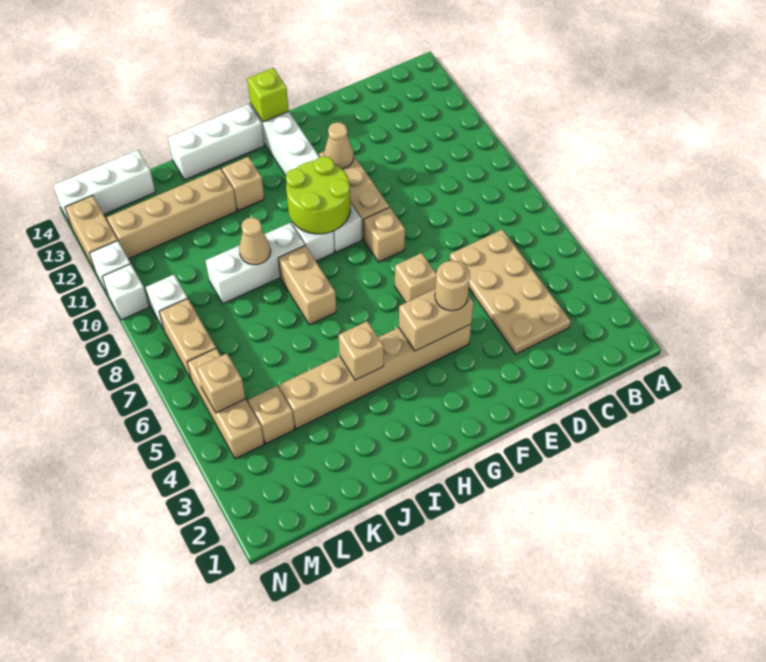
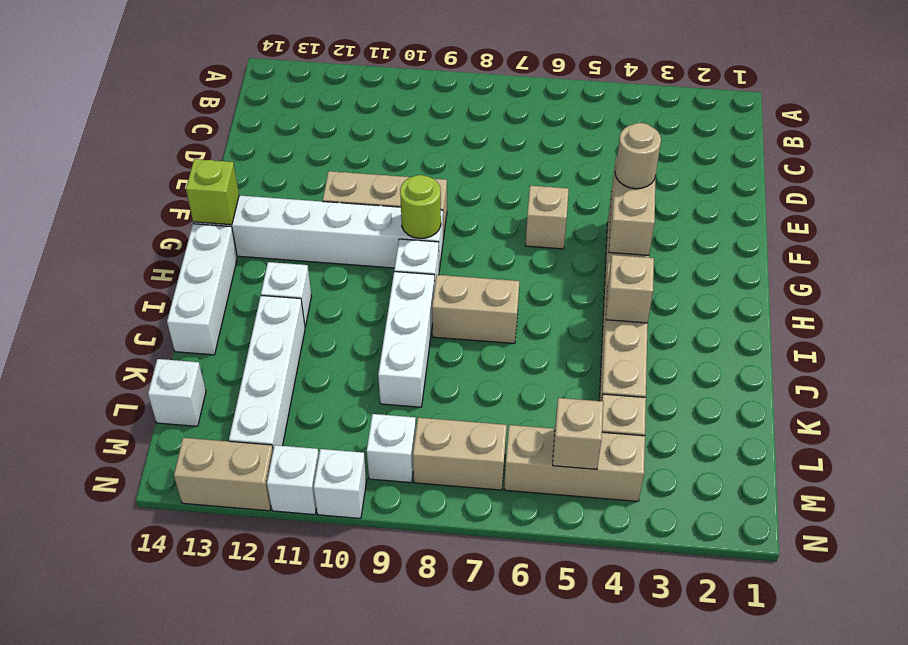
tan 2x4 plate [449,229,571,354] -> none
tan 1x1 brick [364,207,405,262] -> none
tan 1x1 cone [324,122,353,169] -> none
lime 2x2 round brick [286,156,350,234] -> lime 1x1 round brick [400,175,441,238]
tan 1x1 brick [222,157,264,211] -> white 1x1 brick [261,262,312,327]
tan 1x1 cone [239,217,271,265] -> none
tan 1x4 brick [107,169,237,259] -> white 1x4 brick [229,296,305,449]
white 1x3 brick [53,150,155,226] -> white 1x1 brick [148,359,206,426]

